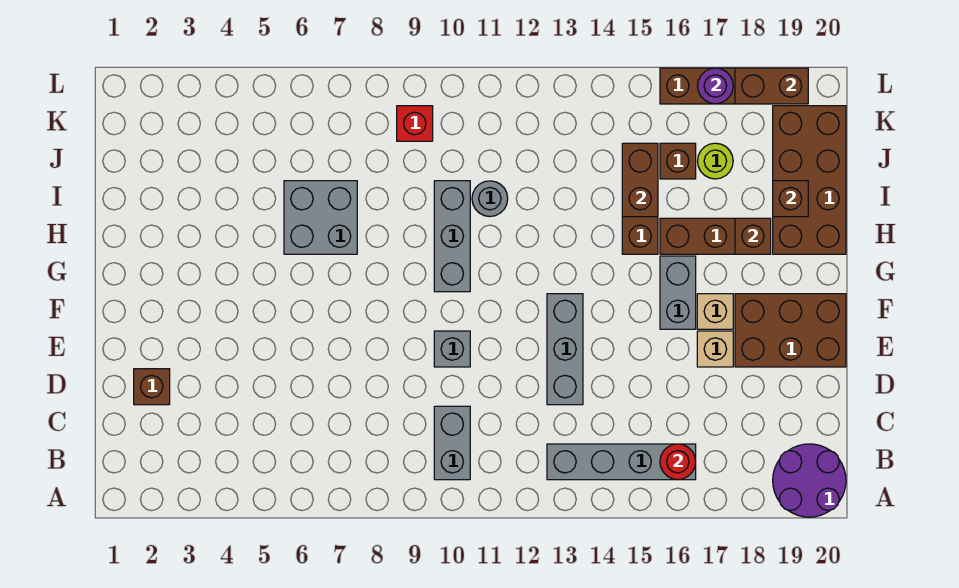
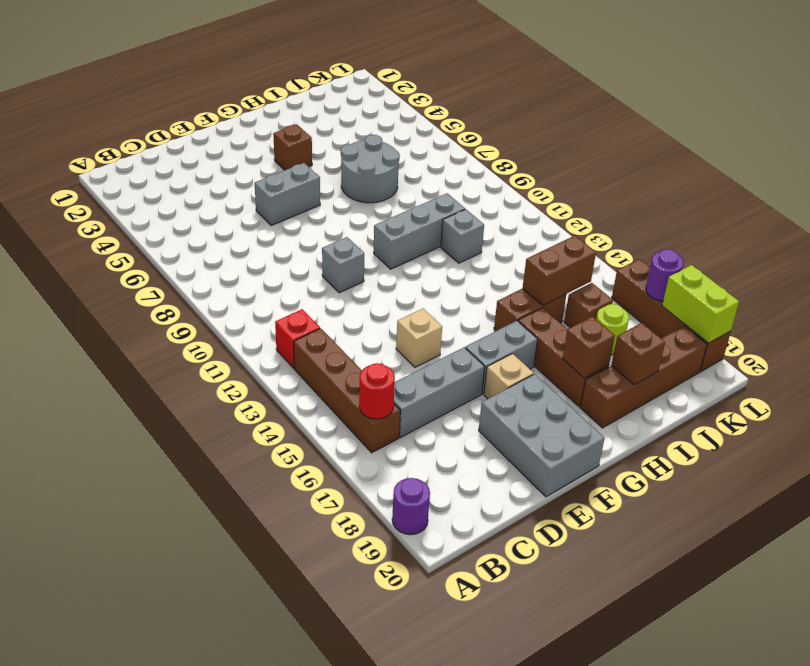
purple 2x2 round brick [773,444,846,517] -> purple 1x1 round brick [392,478,430,535]
grey 1x2 brick [434,406,470,480] -> grey 1x2 brick moved to [255,163,320,225]
grey 1x4 brick [547,444,696,480] -> brown 1x4 brick [294,329,400,453]
brown 1x1 brick [134,369,170,405] -> brown 1x1 brick moved to [273,124,312,170]
grey 1x3 brick [547,294,583,405] -> grey 1x3 brick moved to [394,347,485,438]
tan 1x1 brick [697,331,733,367] -> tan 1x1 brick moved to [396,309,442,367]
brown 2x3 brick [735,294,846,367] -> grey 2x3 brick [479,374,605,497]
grey 2x2 brick [284,181,357,254] -> grey 2x2 round brick [341,135,400,203]
brown 2x4 brick [773,106,846,254] -> brown 1x4 brick [580,326,707,428]
grey 1x1 round brick [472,181,508,217] -> grey 1x1 brick [441,209,484,263]
red 1x1 brick [397,106,433,141] -> red 1x1 brick moved to [275,309,320,368]
brown 1x2 brick [735,68,808,104] -> lime 1x2 brick [662,265,739,343]

